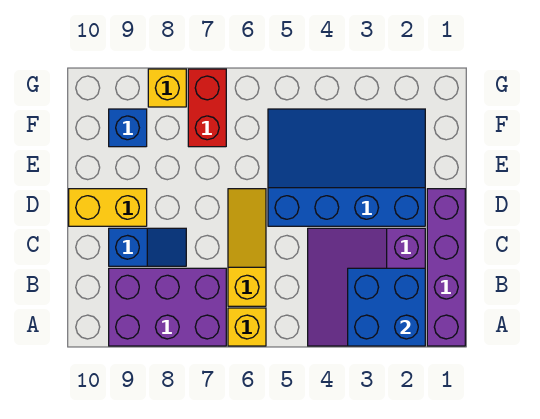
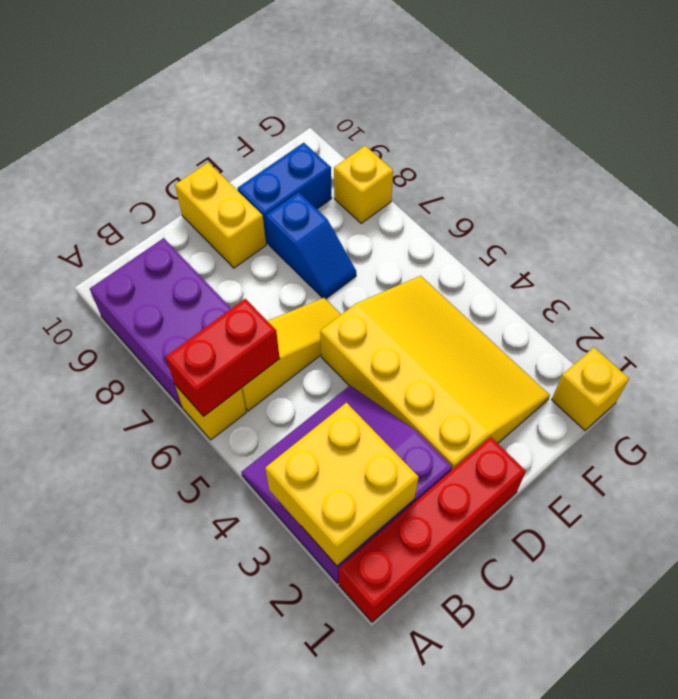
purple 1x4 brick [427,189,465,346] -> red 1x4 brick [339,437,526,622]
blue 2x2 brick [348,268,425,346] -> yellow 2x2 brick [265,403,419,566]
blue 1x2 slope [109,228,186,266] -> blue 1x2 slope moved to [266,192,356,299]
blue 3x4 slope [268,109,425,226] -> yellow 3x4 slope [320,276,550,471]
red 1x2 brick [188,69,226,147] -> red 1x2 brick moved to [166,299,280,416]
blue 1x1 brick [109,109,147,147] -> blue 1x2 brick [237,143,332,244]
none -> yellow 1x1 brick [552,348,629,430]

